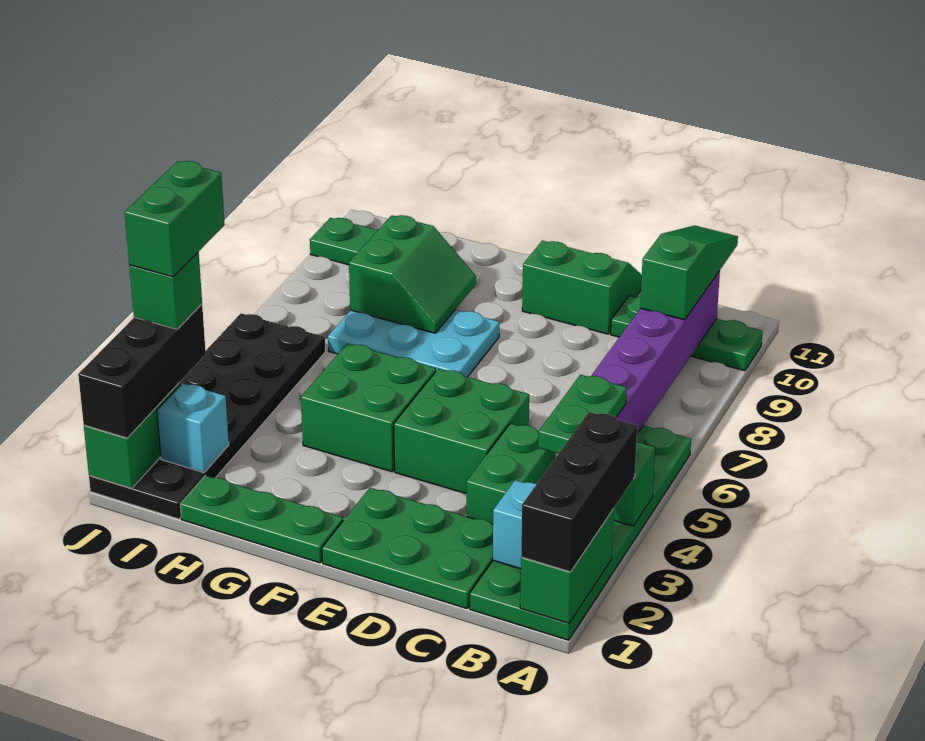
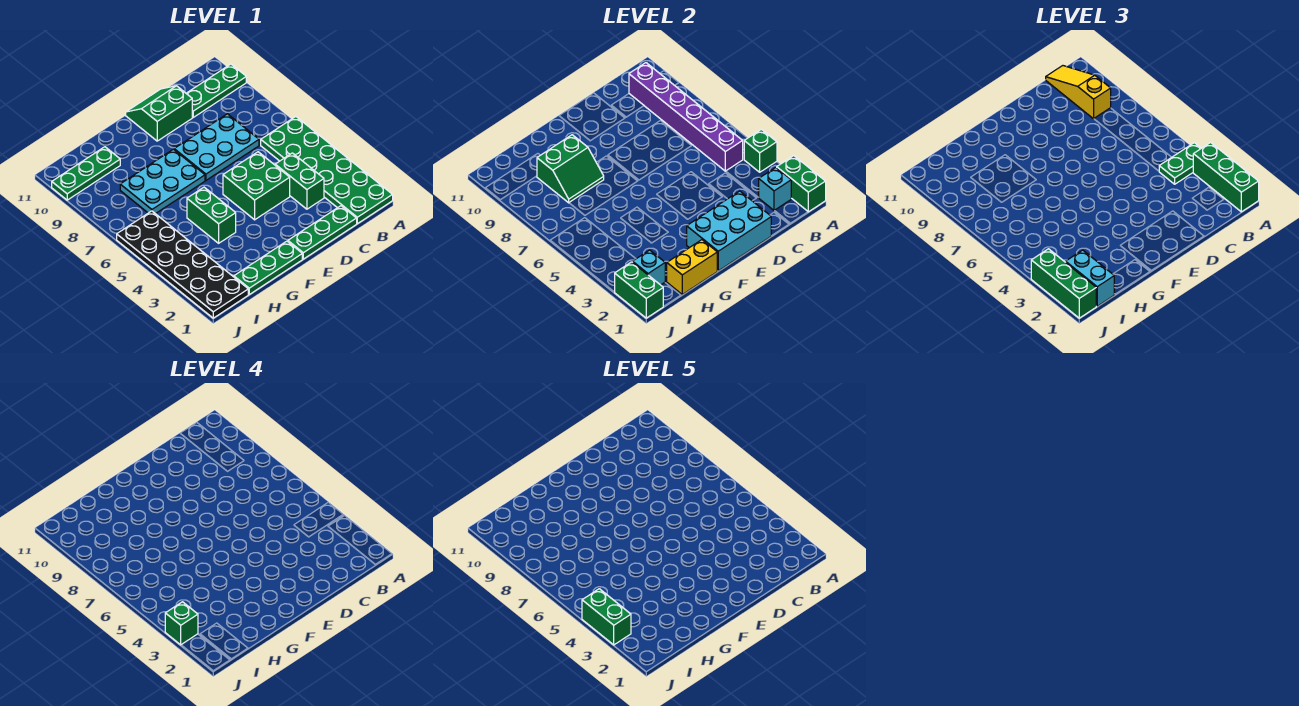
black 1x3 brick [521,412,637,572] -> green 1x3 brick [1193,143,1259,212]
green 1x2 plate [538,375,627,453] -> green 1x2 plate turned to [1159,143,1201,184]
green 1x3 slope [640,225,738,320] -> yellow 1x3 slope [1046,66,1111,119]
green 2x3 plate [322,488,493,609] -> green 1x3 plate [288,206,357,259]
none -> cyan 2x3 plate [174,114,259,180]
none -> cyan 2x3 brick [687,191,771,271]
green 2x2 brick [301,344,436,472] -> green 1x2 brick [187,187,236,243]
none -> yellow 1x2 brick [667,240,717,294]
green 2x2 slope [349,215,476,333] -> green 2x2 slope turned to [537,135,604,203]
none -> cyan 1x2 brick [1066,250,1114,306]
black 1x3 brick [78,304,206,438] -> green 1x3 brick [1031,249,1096,318]

